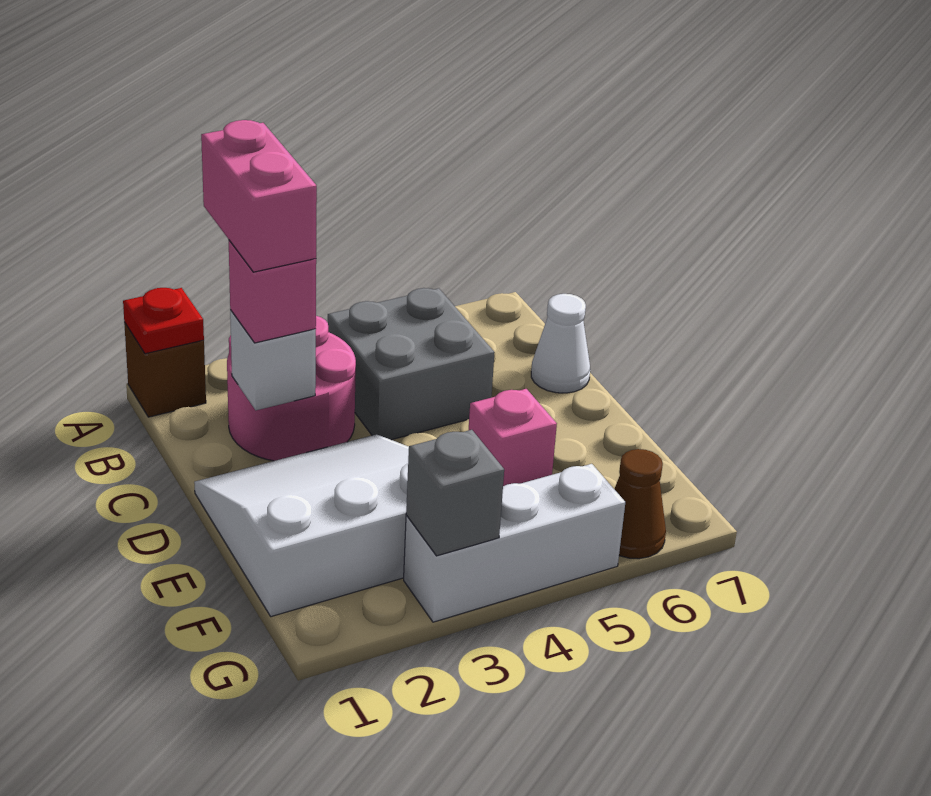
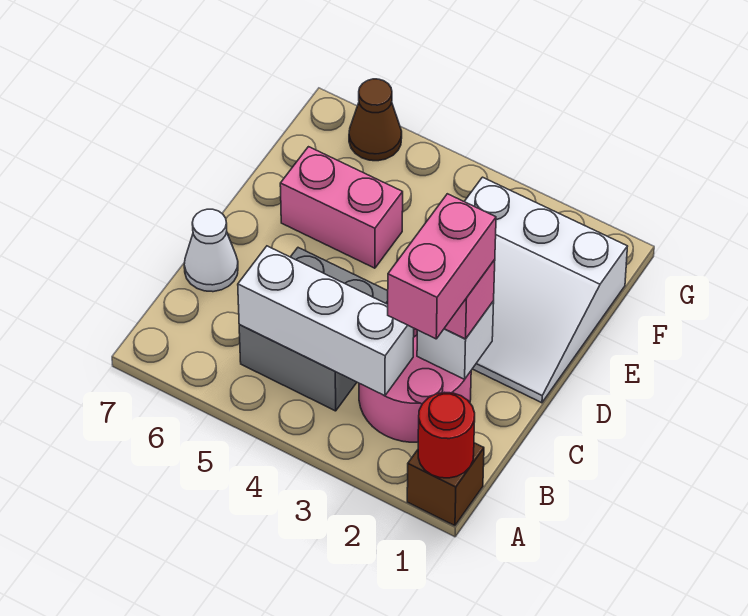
red 1x1 plate [123,288,204,354] -> red 1x1 round brick [418,392,475,478]
pink 1x1 brick [469,389,557,486] -> pink 1x2 brick [280,147,403,268]
white 1x3 brick [404,464,625,622] -> white 1x3 brick moved to [238,246,414,396]
grey 1x1 brick [406,430,504,556] -> none

